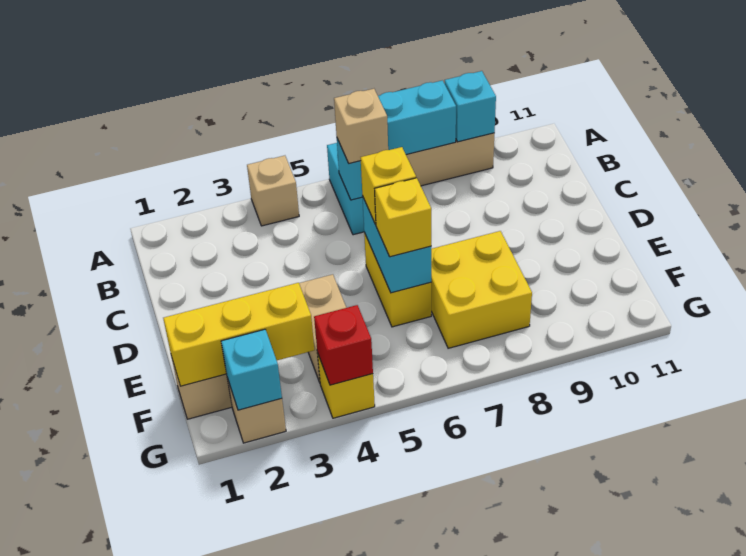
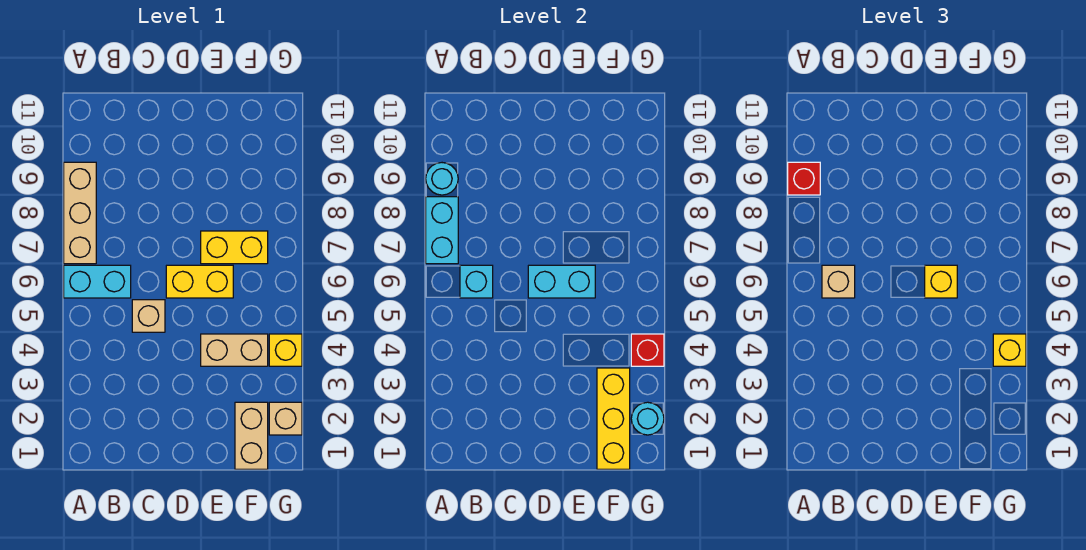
tan 1x1 brick [247,156,299,226] -> tan 1x1 brick moved to [132,300,165,332]
cyan 1x1 brick [445,71,496,142] -> cyan 1x1 round brick [426,163,458,195]
none -> red 1x1 brick [788,162,820,195]
yellow 1x1 brick [361,147,416,225] -> yellow 1x1 brick moved to [993,334,1026,366]
yellow 2x2 brick [431,231,532,348] -> yellow 1x2 brick [201,231,268,264]
cyan 1x1 brick [221,329,282,410] -> cyan 1x1 round brick [631,402,664,435]

